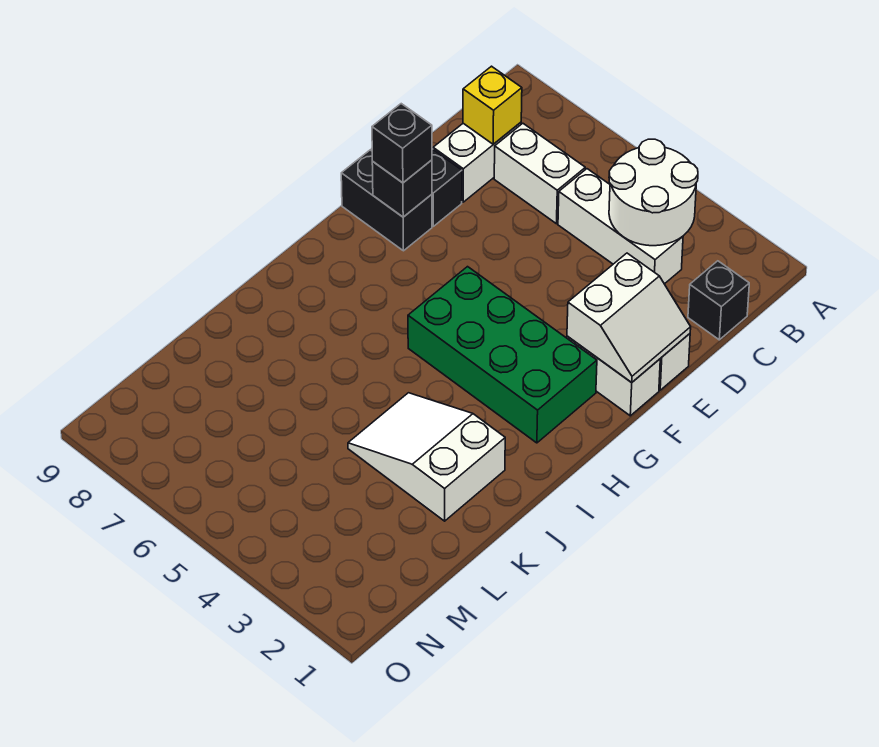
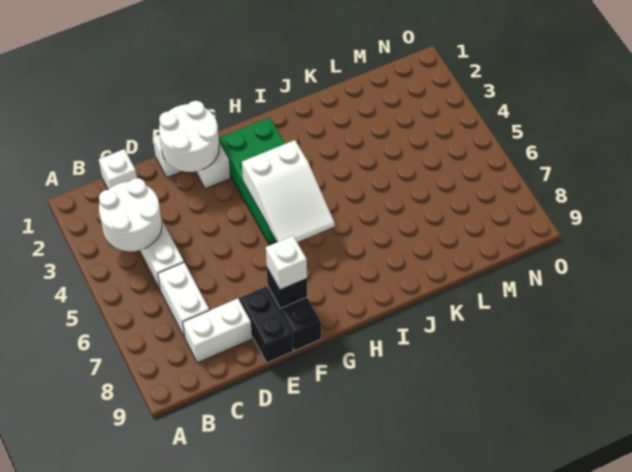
black 1x1 brick [688,261,749,340] -> white 1x1 brick [99,149,137,189]
yellow 1x1 brick [463,66,522,144] -> none
white 2x2 slope [567,253,691,382] -> white 2x2 round brick [159,101,219,172]
black 1x1 brick [372,104,432,183] -> white 1x1 brick [266,236,307,290]
white 2x3 slope [348,393,505,521] -> white 2x3 slope moved to [242,140,335,242]

